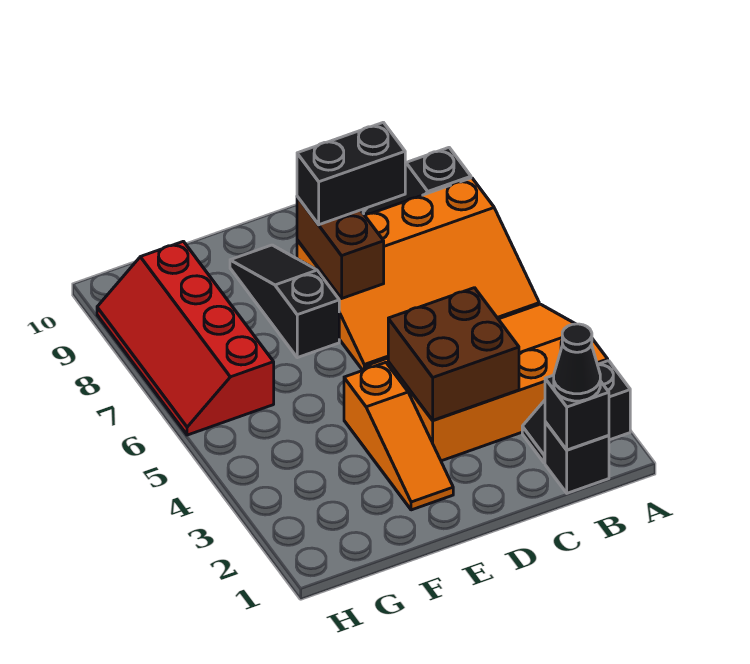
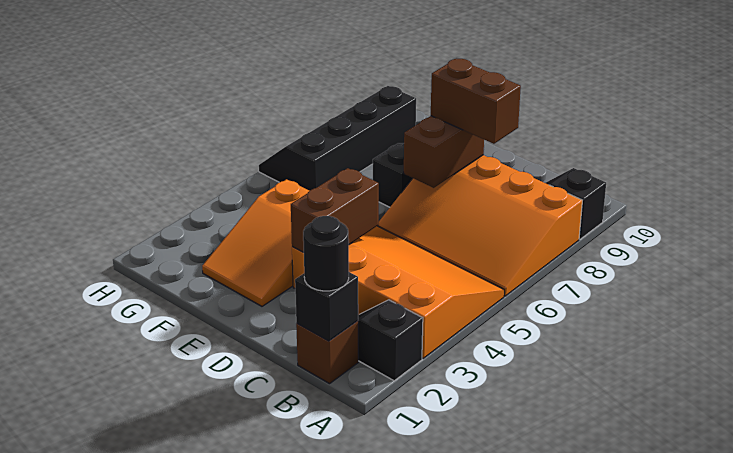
black 1x1 brick [545,422,609,493] -> brown 1x1 brick [296,321,358,384]
black 1x1 cone [554,324,600,401] -> black 1x1 round brick [303,216,349,291]
brown 2x2 brick [388,288,519,420] -> brown 1x2 brick [291,168,379,252]
black 1x2 brick [297,122,405,225] -> brown 1x2 brick [431,59,521,144]
orange 1x3 slope [344,362,453,510] -> orange 2x3 slope [202,179,309,306]
red 2x4 slope [97,241,274,435] -> black 2x4 slope [259,86,416,191]

